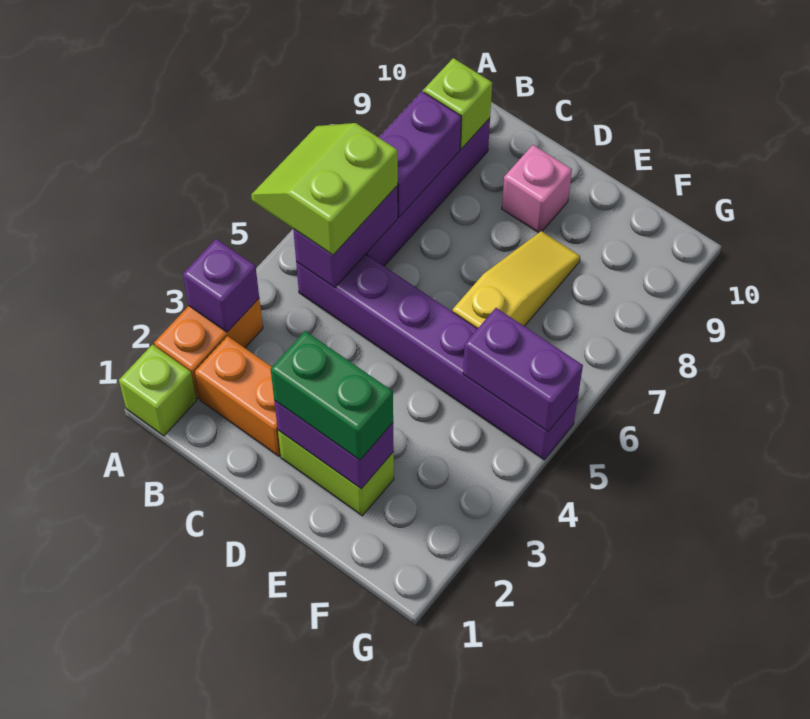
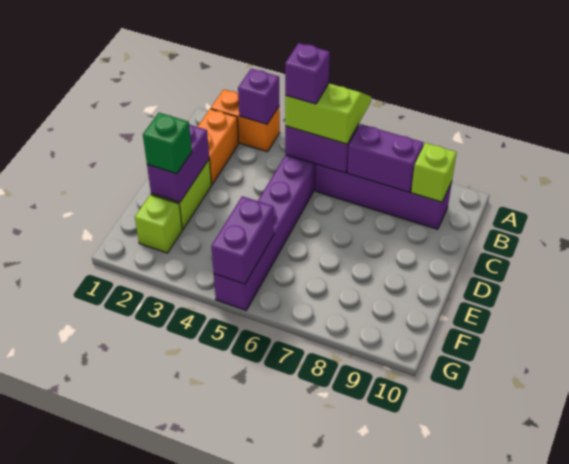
lime 1x1 brick [119,345,196,436] -> lime 1x1 brick moved to [135,195,182,253]
none -> purple 1x1 brick [285,43,330,104]
green 1x2 brick [271,331,393,460] -> green 1x1 brick [143,113,192,174]
pink 1x1 brick [502,145,572,233] -> none
yellow 1x3 slope [452,231,580,329] -> none

